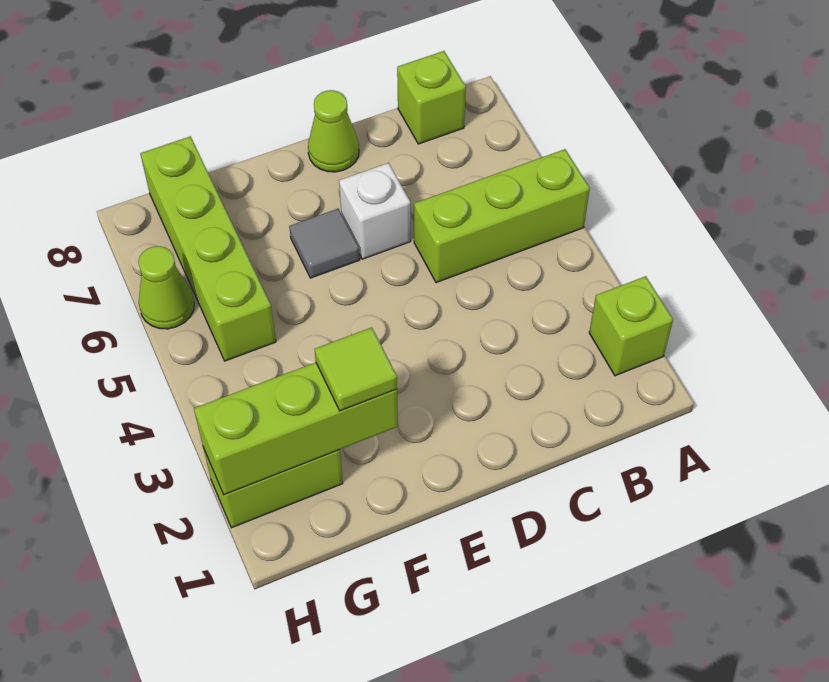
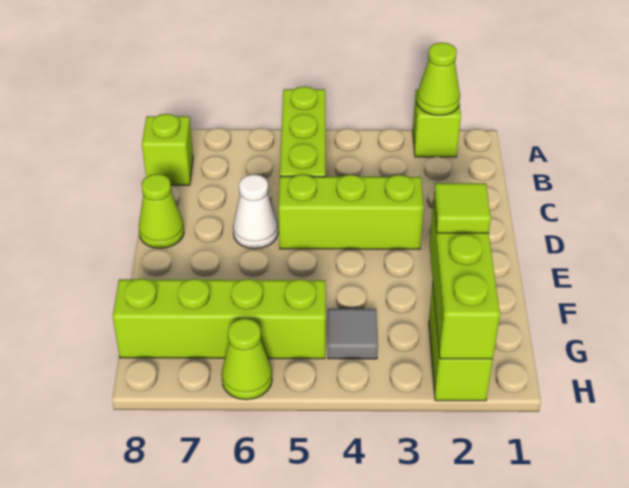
none -> lime 1x1 cone [417,42,460,115]
none -> lime 1x3 brick [279,174,424,249]
white 1x1 brick [339,163,411,259] -> white 1x1 cone [233,174,278,249]
grey 1x1 tile [289,209,360,278] -> grey 1x1 tile moved to [328,309,378,359]

